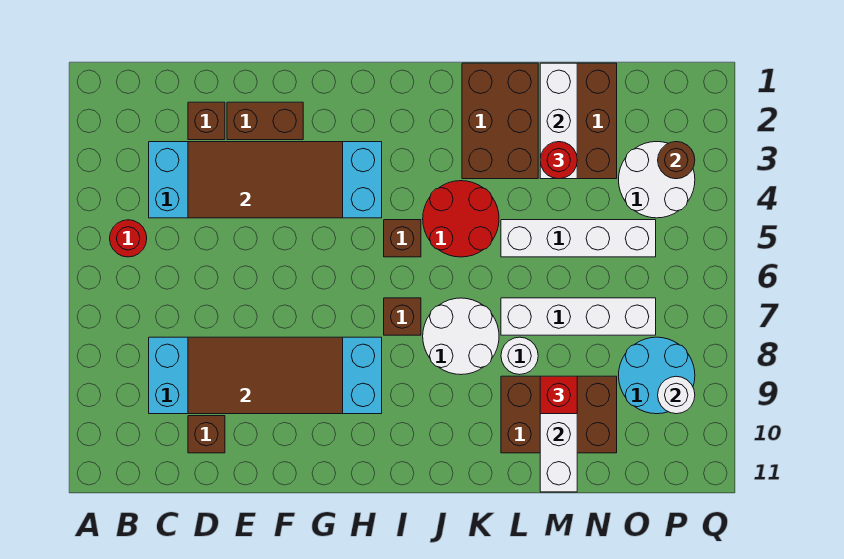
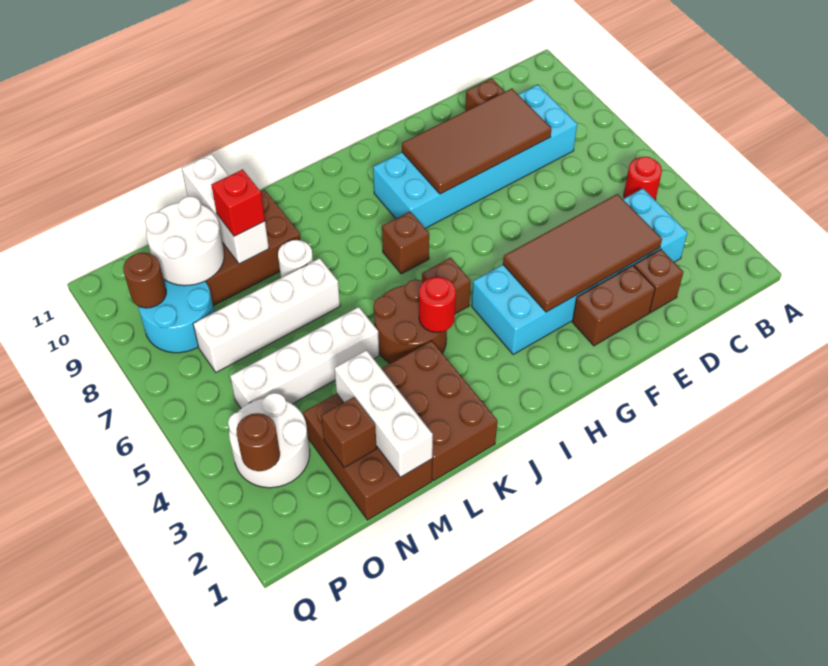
red 2x2 round brick [423,181,499,257] -> brown 2x2 round brick [374,280,447,364]
white 2x2 round brick [423,298,499,375] -> white 2x2 round brick moved to [145,196,224,286]
red 1x1 round brick [540,142,577,179] -> red 1x1 round brick moved to [419,277,456,332]
none -> brown 1x1 brick [321,397,377,467]
white 1x1 round brick [658,376,695,414] -> brown 1x1 round brick [123,253,166,308]

